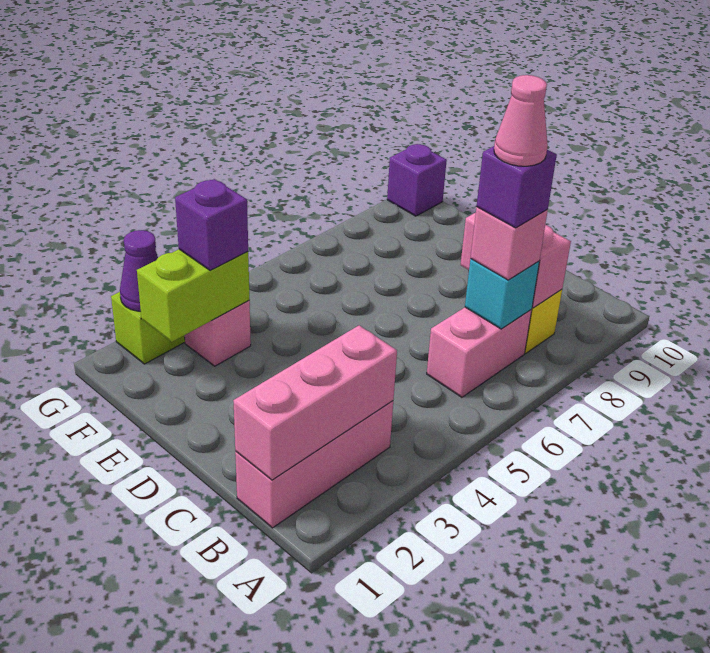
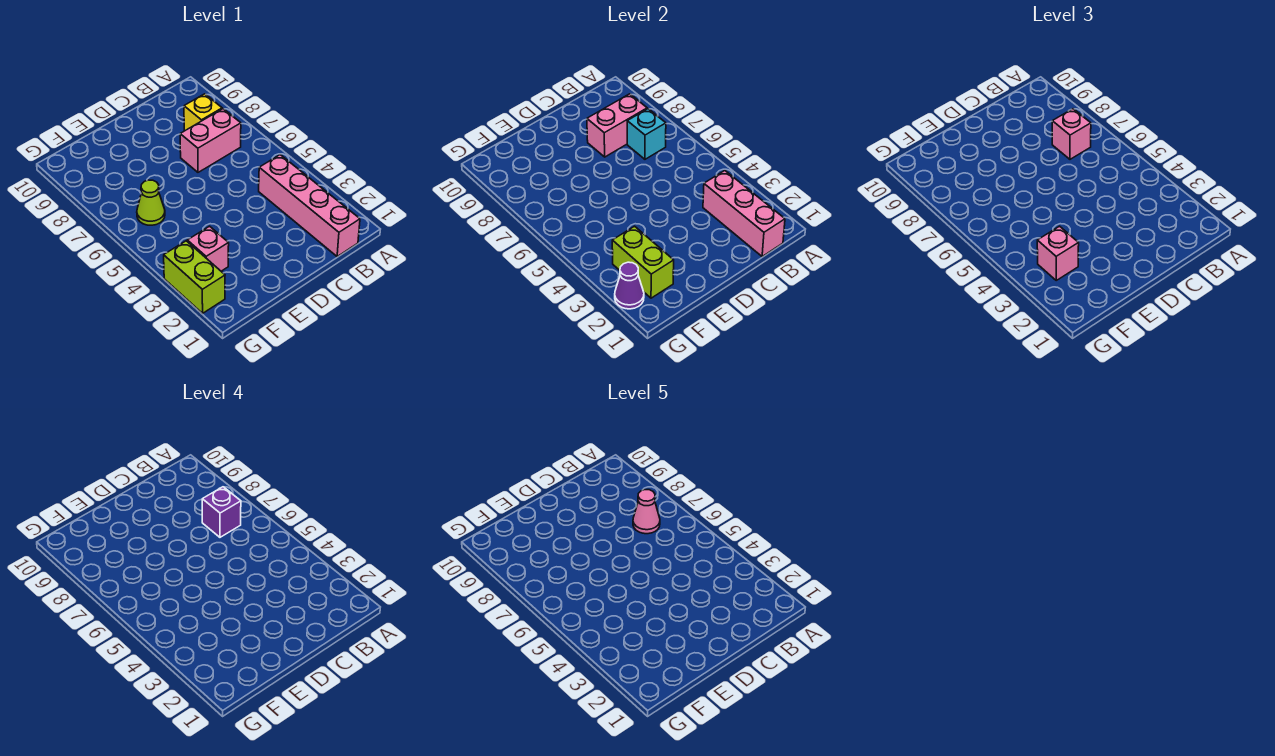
pink 1x3 brick [235,401,393,528] -> pink 1x4 brick [259,155,360,256]
pink 1x2 brick [427,307,532,397] -> pink 1x2 brick turned to [180,109,241,172]
purple 1x1 brick [175,179,248,270] -> pink 1x1 brick [1037,226,1079,280]
none -> lime 1x1 cone [137,180,165,225]
purple 1x1 brick [387,144,447,216] -> none

